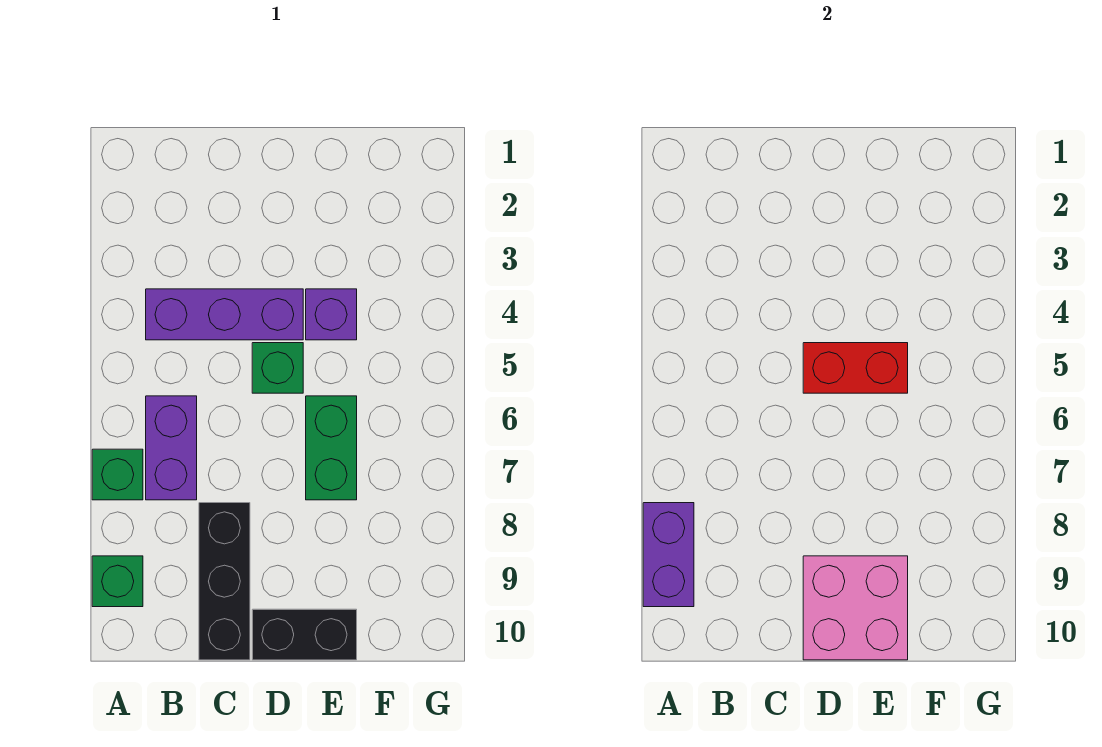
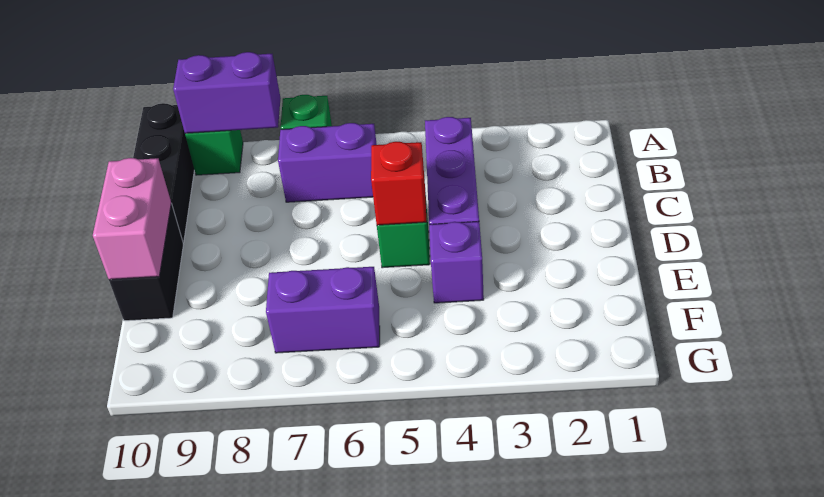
black 1x3 brick [199,503,250,660] -> black 1x3 brick turned to [133,103,194,243]
red 1x2 brick [803,343,908,393] -> red 1x1 brick [371,142,427,225]
pink 2x2 brick [803,556,908,660] -> pink 1x2 brick [93,158,171,280]
green 1x2 brick [306,396,357,500] -> none
none -> purple 1x2 brick [266,267,380,353]

